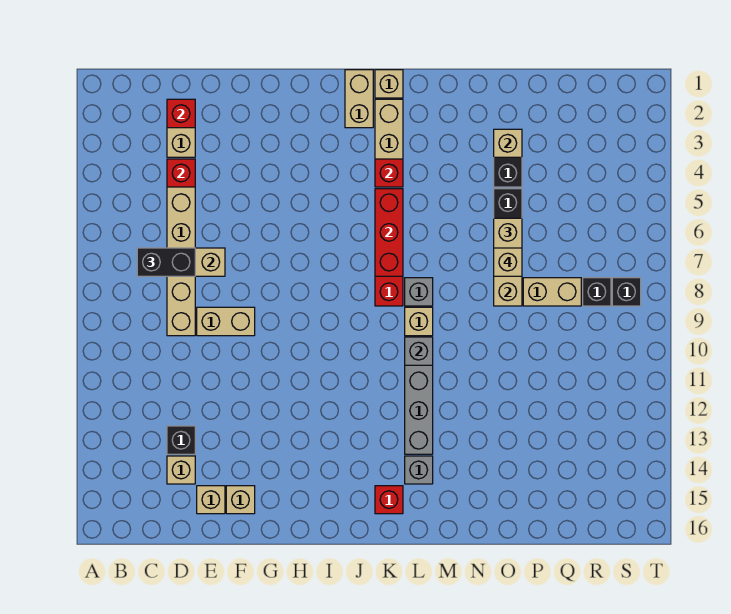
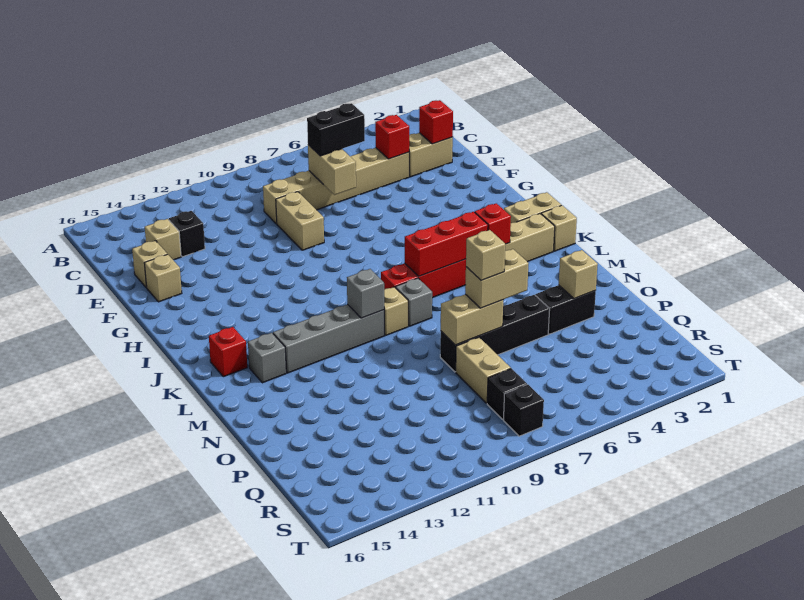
black 1x2 brick [137,248,195,276] -> black 1x2 brick turned to [307,103,365,156]

